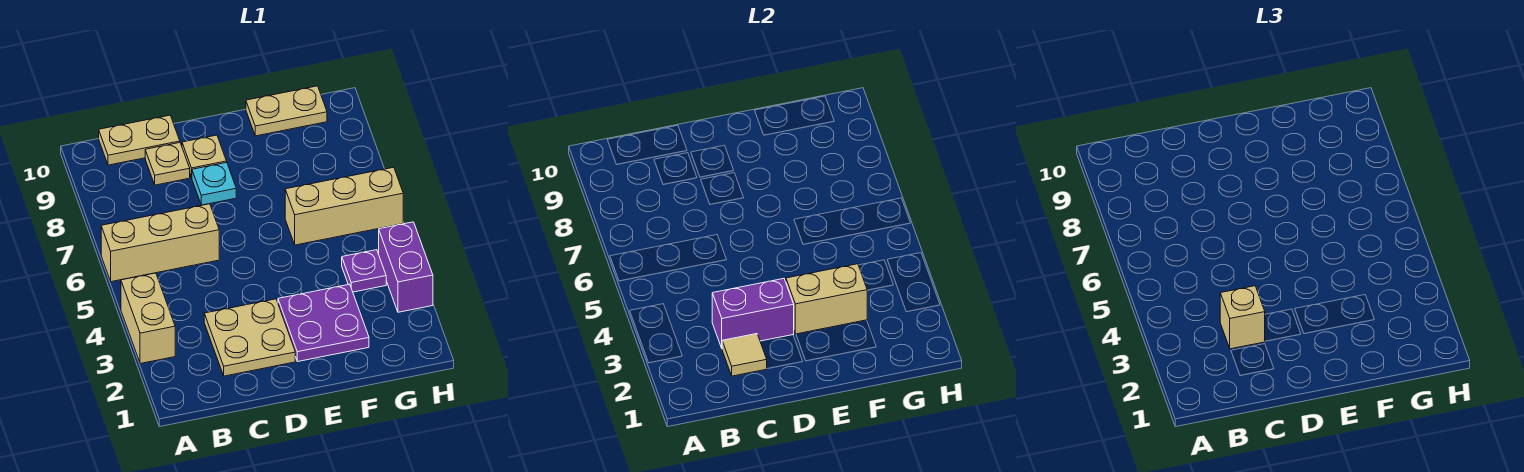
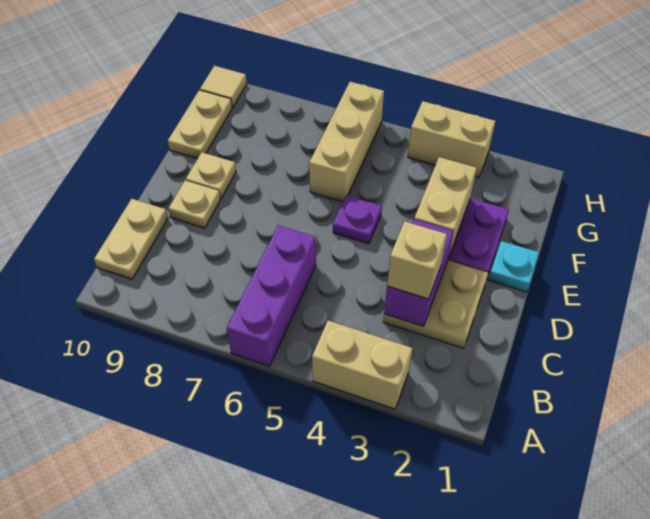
tan 1x3 brick [101,204,219,282] -> purple 1x3 brick [227,225,316,366]
tan 1x1 tile [722,334,767,376] -> tan 1x1 tile moved to [200,66,247,108]
tan 1x1 plate [145,143,190,185] -> tan 1x1 plate moved to [186,152,236,198]
cyan 1x1 plate [192,162,236,205] -> cyan 1x1 plate moved to [489,241,539,292]
purple 1x1 plate [342,250,386,292] -> purple 1x1 plate moved to [333,195,382,244]
purple 1x2 brick [379,222,433,312] -> tan 1x2 brick [408,101,495,177]

